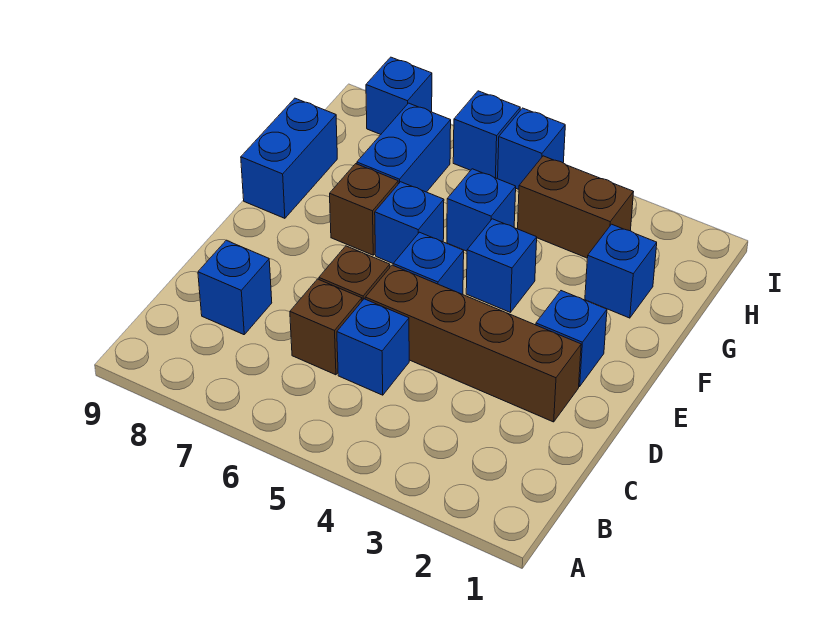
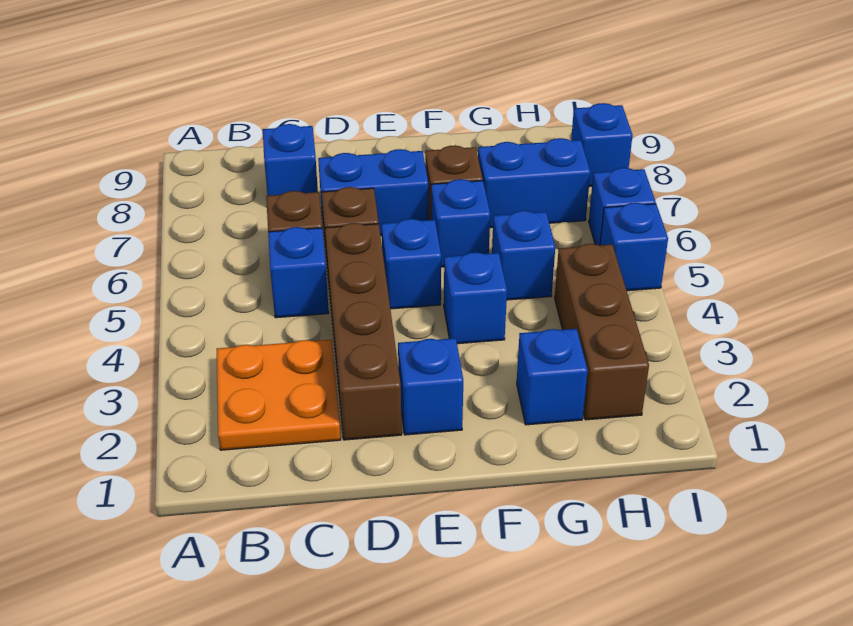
none -> orange 2x2 plate [217,340,341,450]
blue 1x2 brick [241,98,337,218] -> blue 1x2 brick moved to [318,149,428,236]
brown 1x2 brick [518,156,633,258] -> brown 1x3 brick [555,244,649,420]

